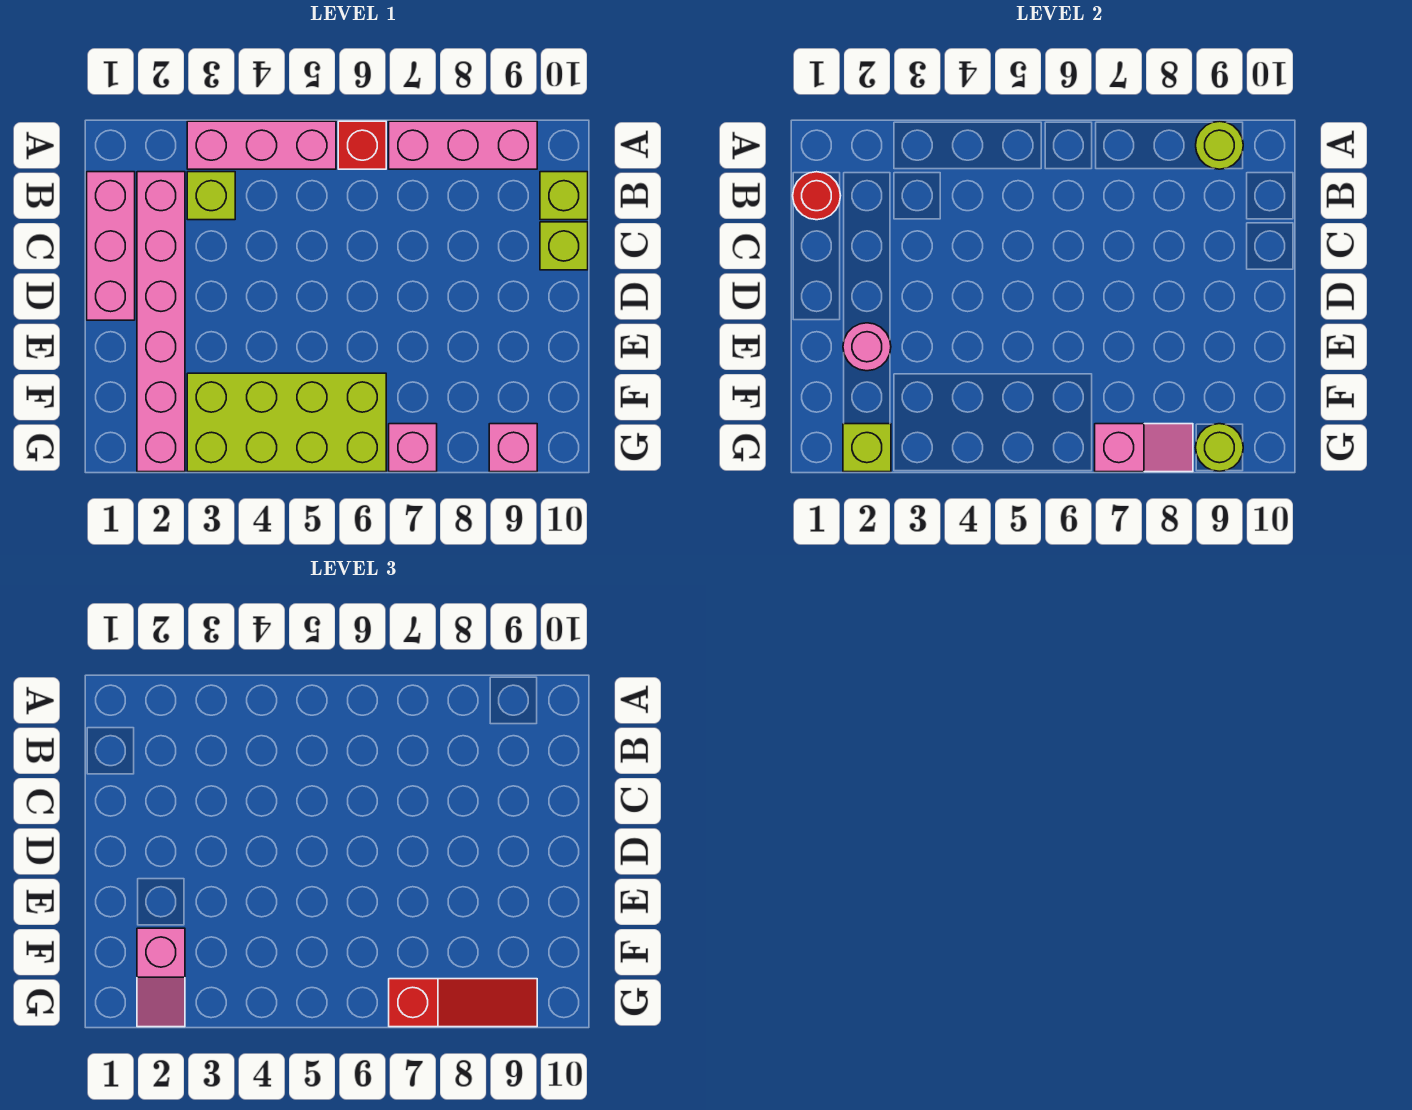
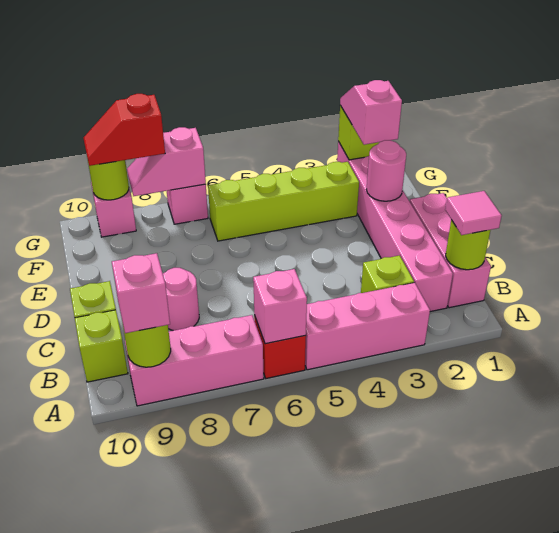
none -> pink 1x1 brick [253,269,307,344]
none -> pink 1x1 brick [112,253,170,333]
red 1x1 round brick [793,172,841,220] -> lime 1x1 round brick [446,220,490,270]
none -> pink 1x1 tile [445,191,502,235]
none -> pink 1x1 round brick [163,268,199,331]
lime 2x4 brick [187,373,386,472] -> lime 1x4 brick [208,162,359,241]
red 1x3 slope [389,979,537,1027] -> red 1x2 slope [84,94,165,166]

